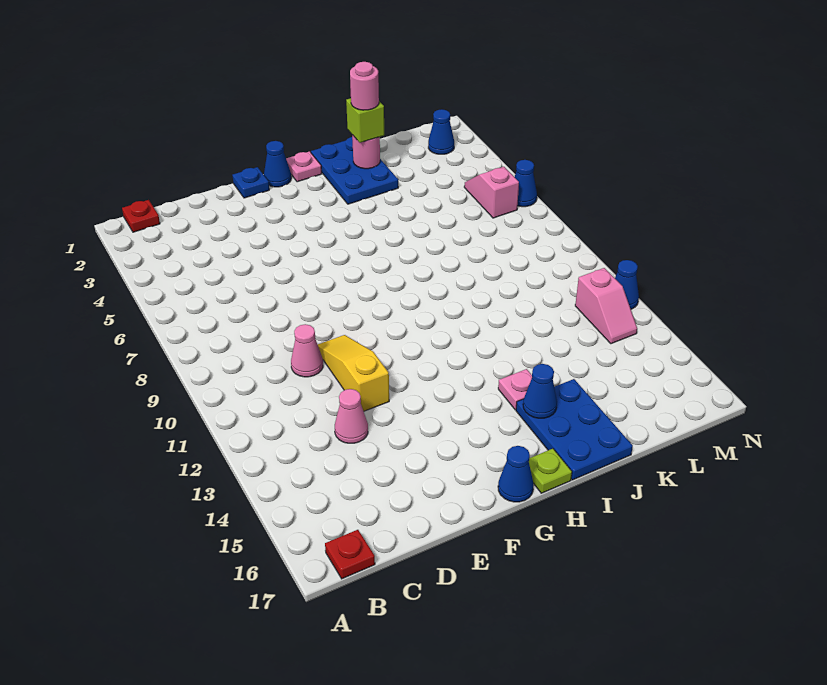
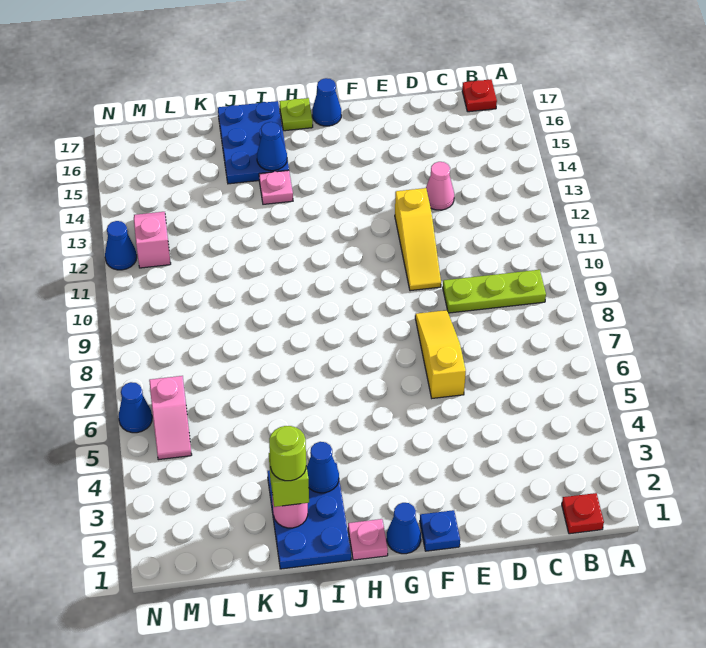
none -> lime 1x3 plate [443,270,546,313]
pink 1x1 cone [291,324,323,377] -> none
none -> yellow 1x3 slope [415,310,466,398]
pink 1x1 round brick [350,62,379,110] -> lime 1x1 round brick [269,426,306,481]
blue 1x1 cone [428,109,454,154] -> blue 1x1 cone moved to [307,442,339,493]

